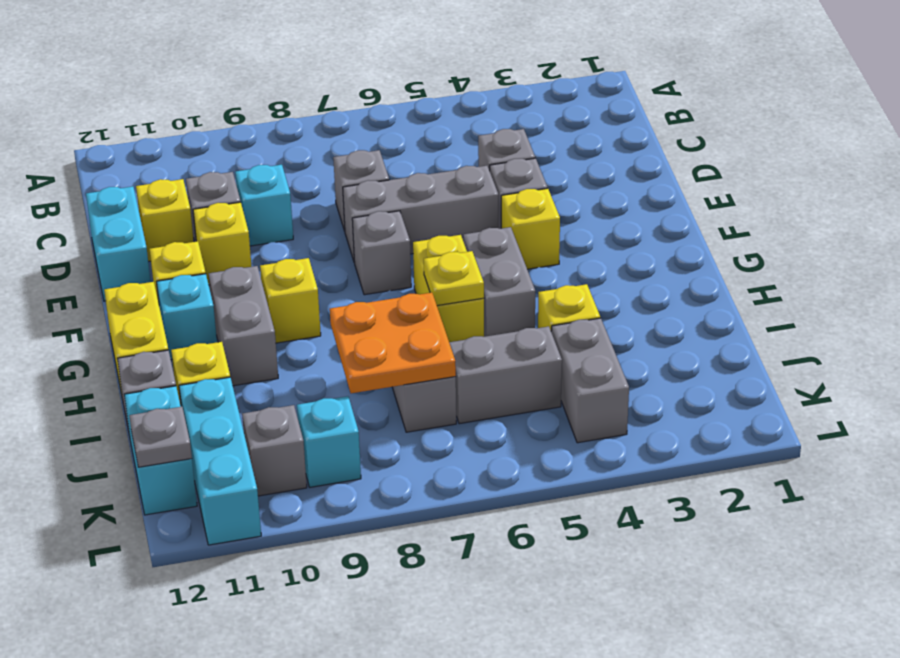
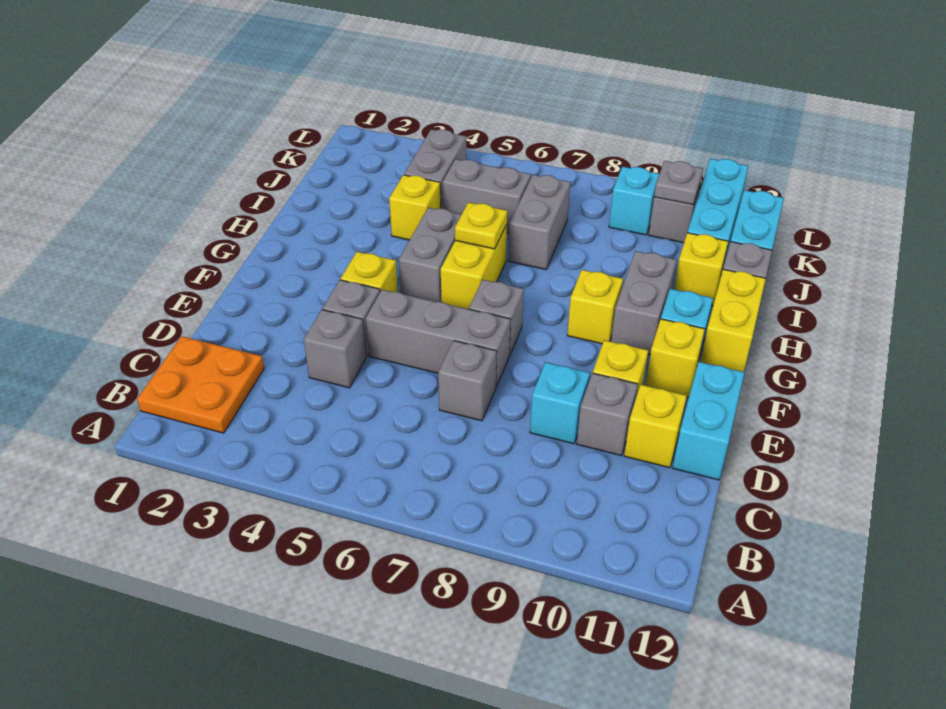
orange 2x2 plate [330,293,456,393] -> orange 2x2 plate moved to [137,336,264,433]
grey 1x1 plate [129,407,192,467] -> grey 1x1 plate moved to [654,161,703,205]

